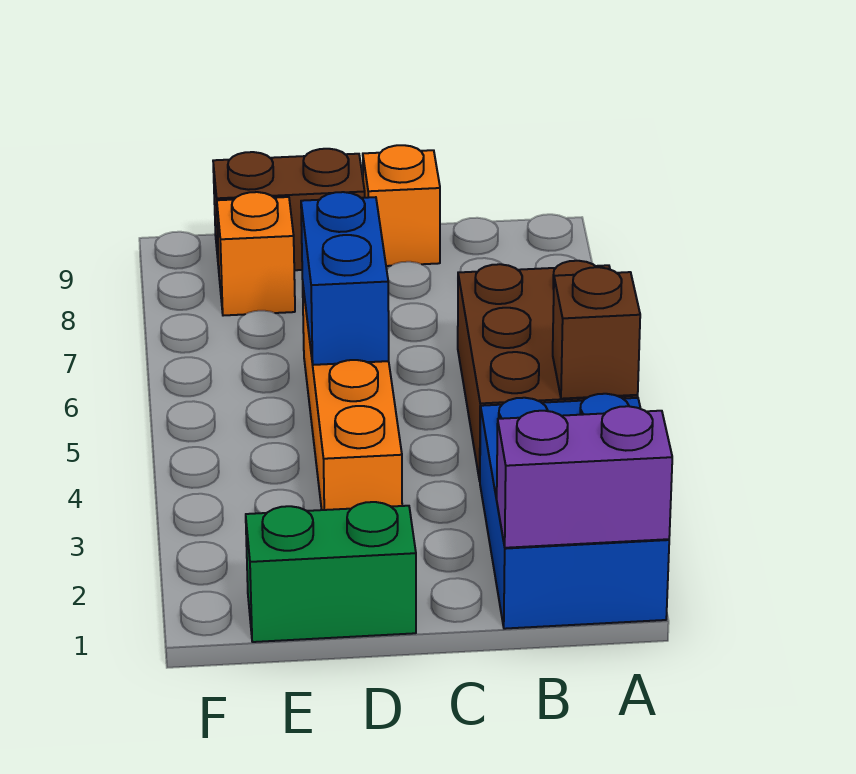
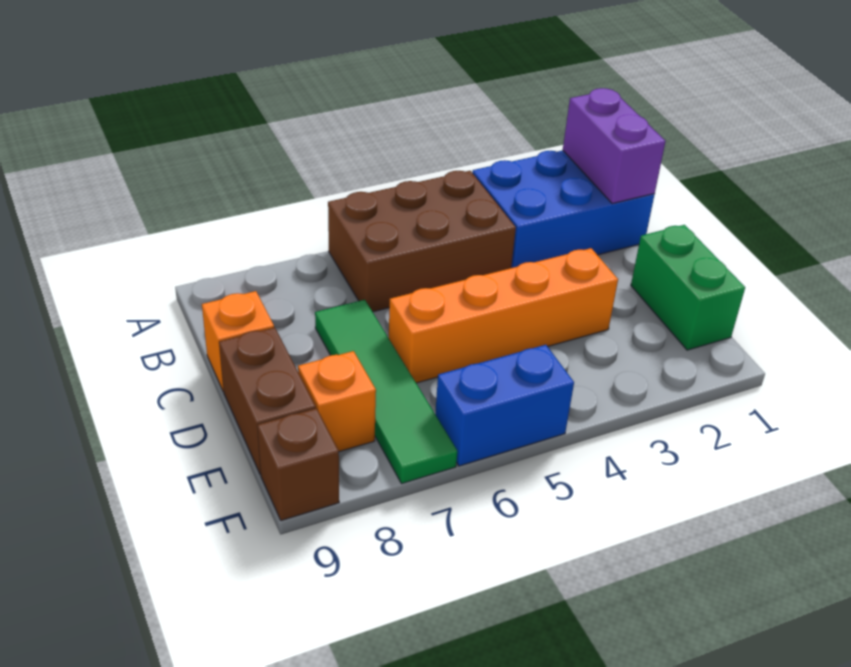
brown 1x1 brick [553,267,640,399] -> brown 1x1 brick moved to [257,408,339,520]
none -> green 1x4 tile [315,300,457,484]
blue 1x2 brick [301,192,389,365] -> blue 1x2 brick moved to [435,345,574,466]

